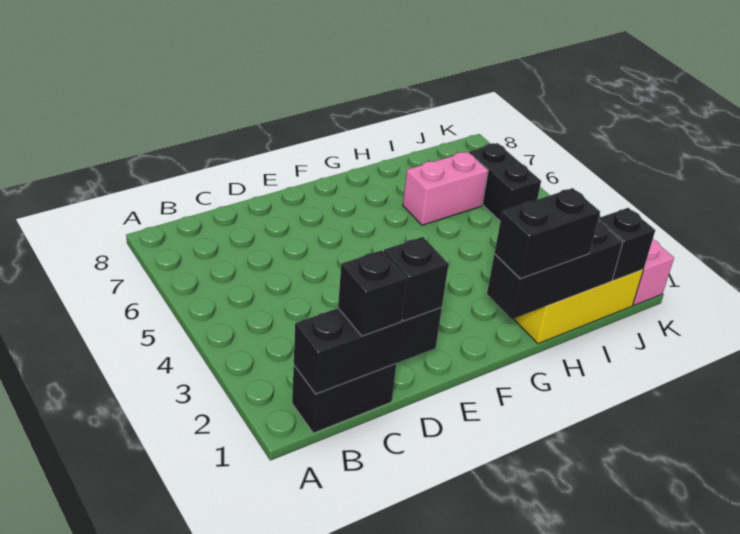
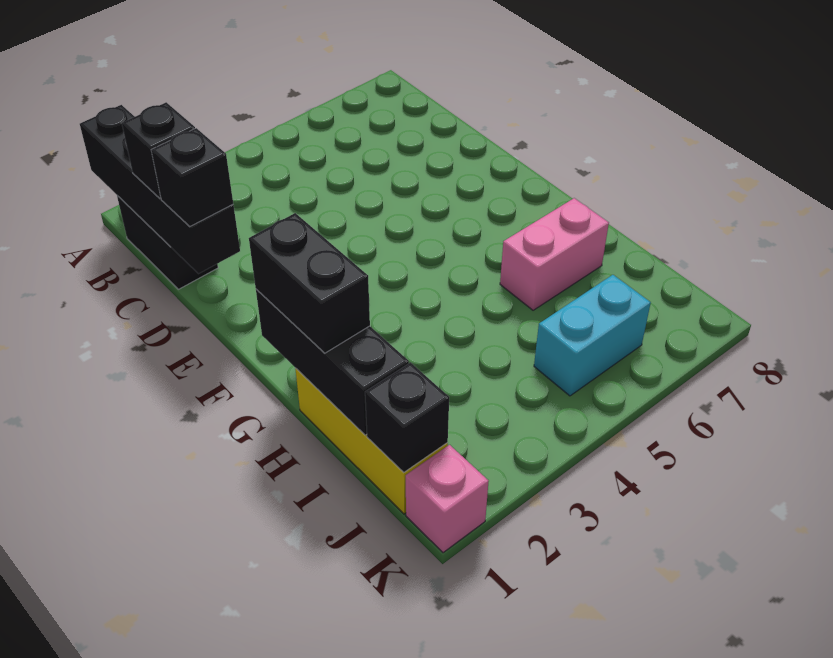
black 1x3 brick [294,307,442,394] -> black 1x4 brick [80,105,240,274]
pink 1x2 brick [403,152,488,225] -> pink 1x2 brick turned to [500,198,609,310]
black 1x2 brick [469,143,541,221] -> cyan 1x2 brick [534,275,651,396]

